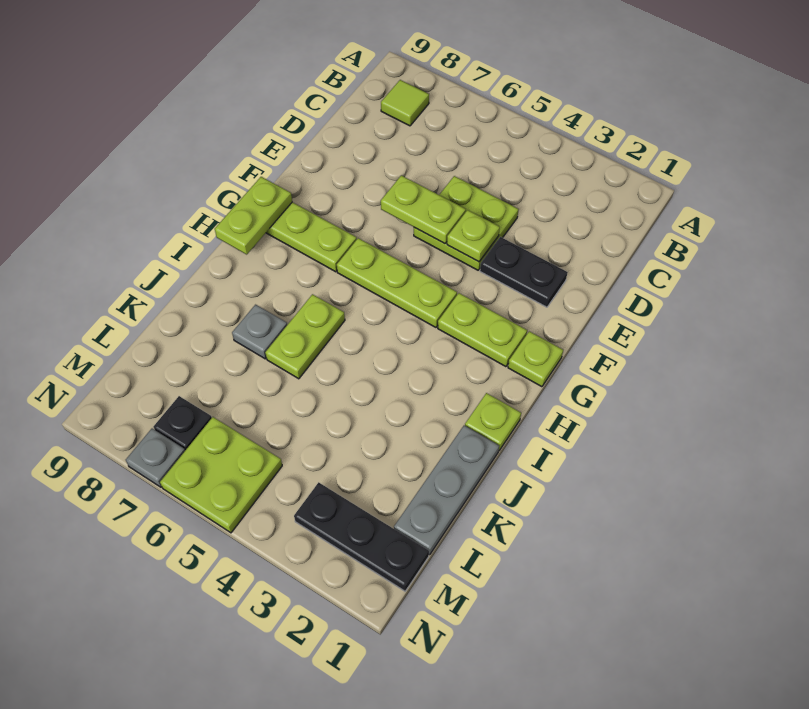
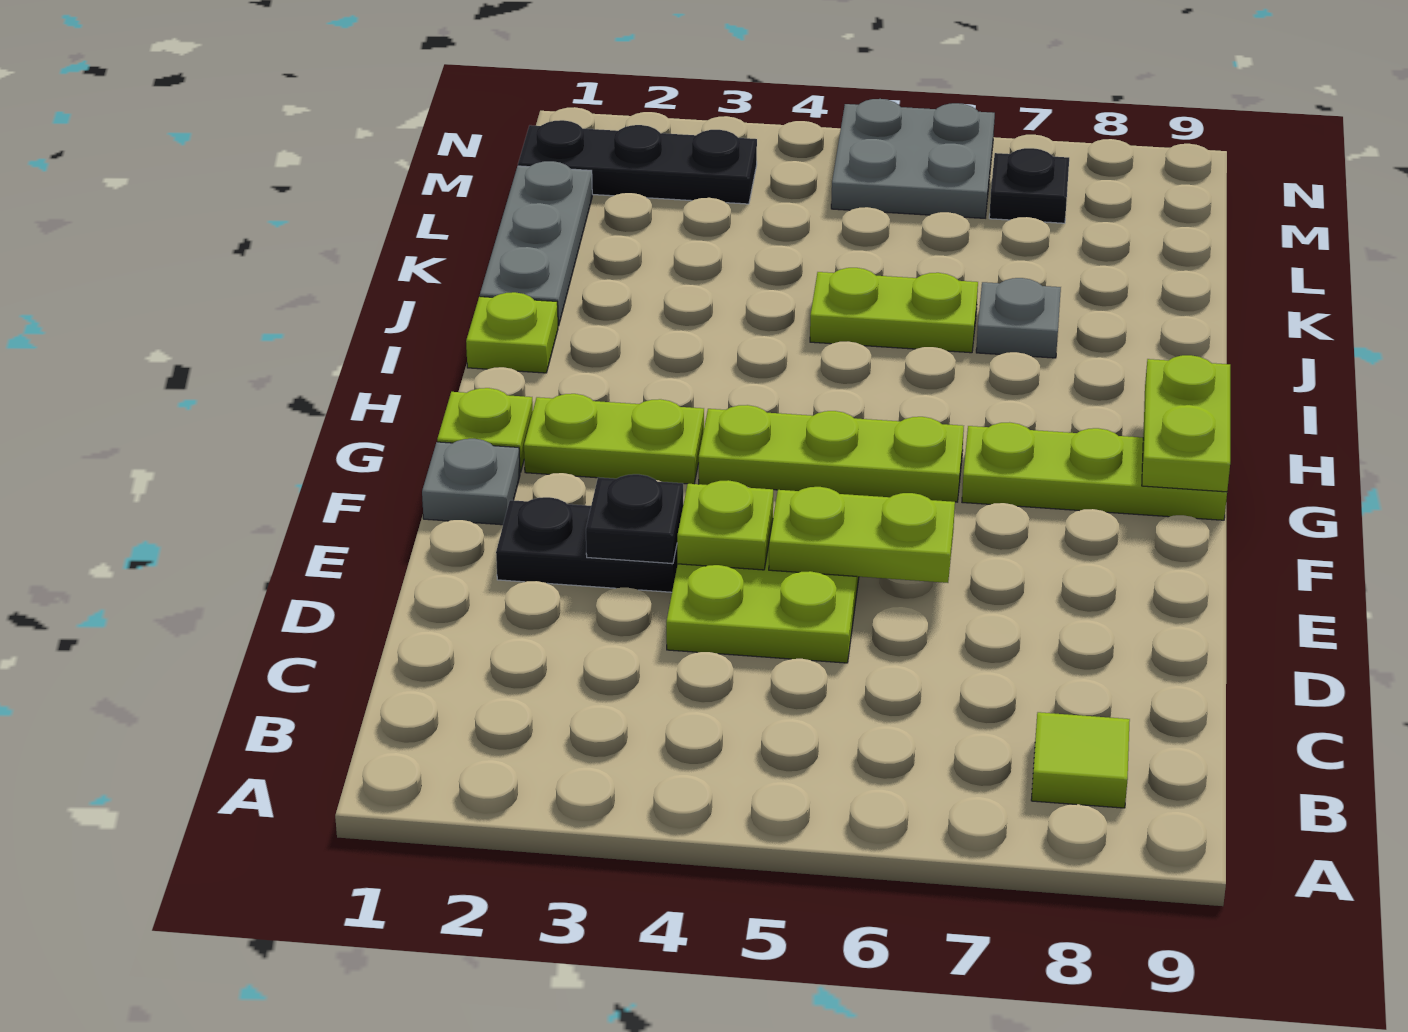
none -> black 1x1 plate [586,474,683,564]
lime 1x2 plate [265,294,345,379] -> lime 1x2 plate turned to [810,268,978,353]
lime 2x2 plate [160,417,282,533] -> grey 2x2 plate [831,99,995,218]
grey 1x1 plate [126,429,185,487] -> grey 1x1 plate moved to [422,439,520,525]

